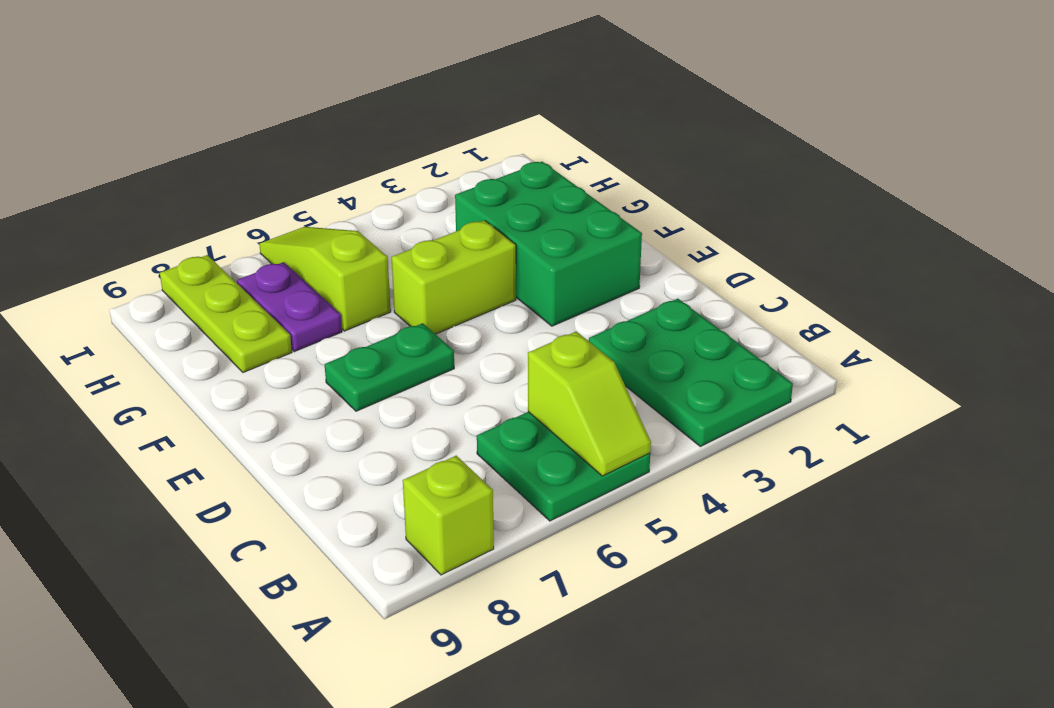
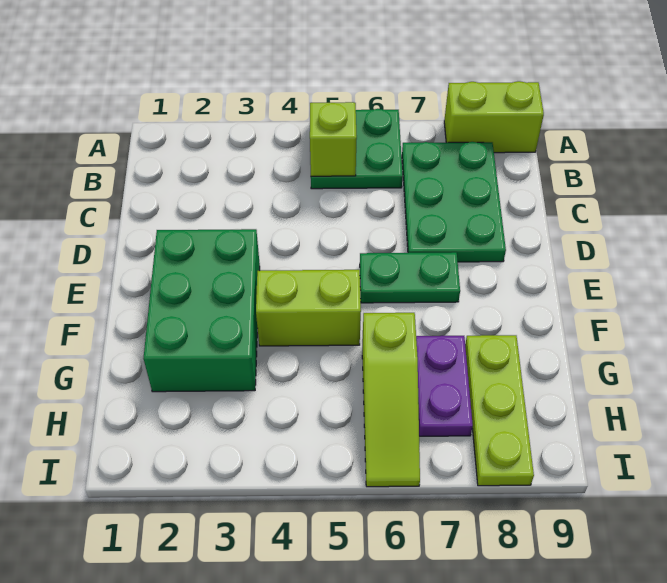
green 2x3 plate [589,299,793,447] -> green 2x3 plate moved to [402,142,506,262]
lime 1x1 brick [403,456,494,575] -> lime 1x2 brick [444,81,544,153]

